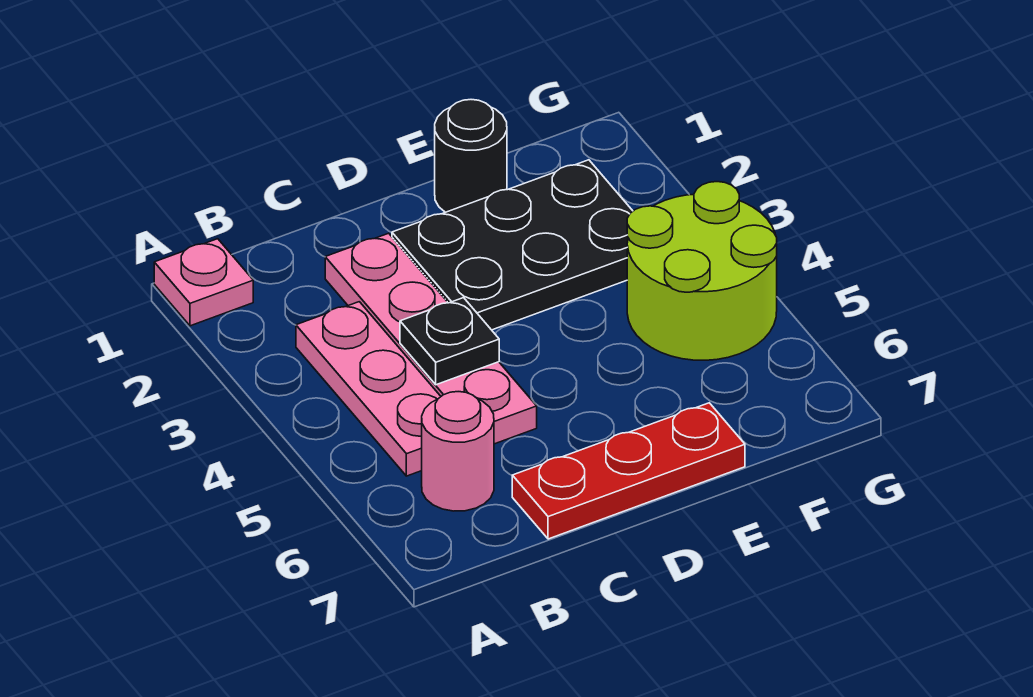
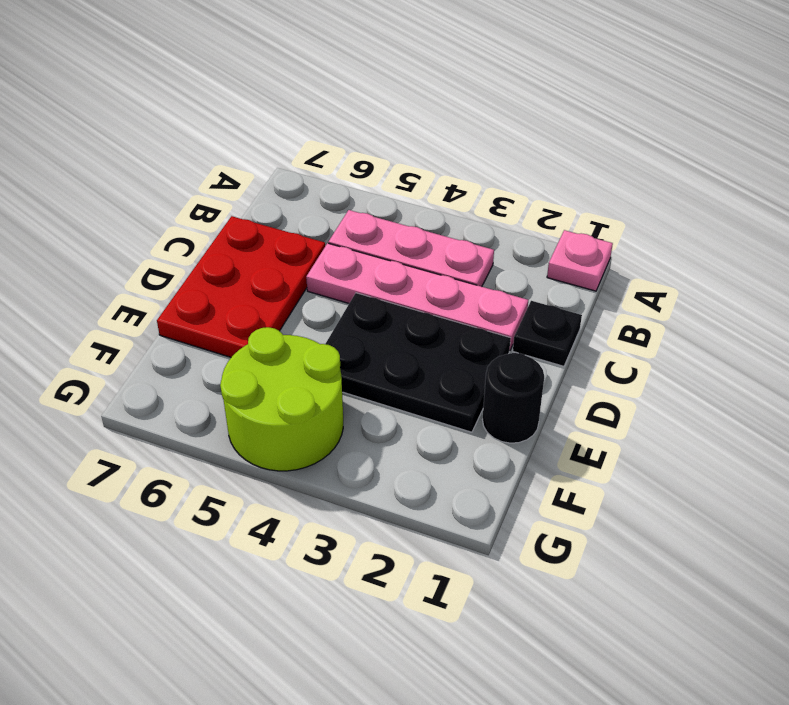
pink 1x1 round brick [422,392,494,511] -> none
black 1x1 plate [400,298,499,385] -> black 1x1 plate moved to [513,301,582,366]
red 1x3 plate [512,403,745,539] -> red 2x3 plate [157,216,325,357]
black 2x3 plate [392,160,633,330] -> black 2x3 plate turned to [326,293,511,432]

